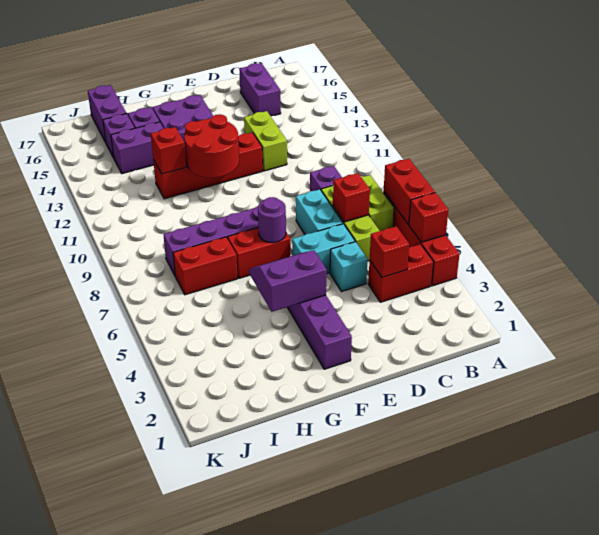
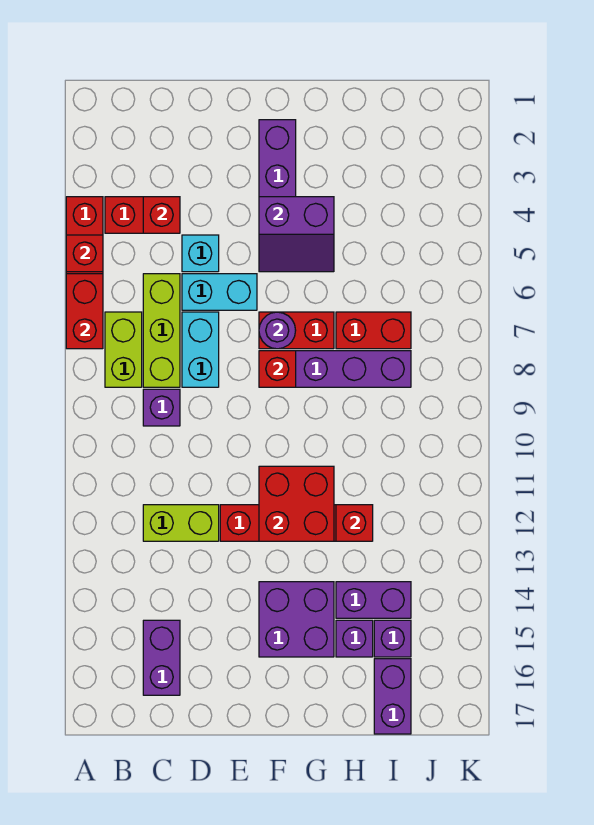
red 1x1 brick [333,173,370,222] -> red 1x1 brick moved to [259,351,296,387]
lime 1x2 brick [244,111,287,171] -> lime 1x2 brick turned to [143,505,219,541]
red 2x2 round brick [184,114,239,178] -> red 2x2 brick [259,466,334,541]

